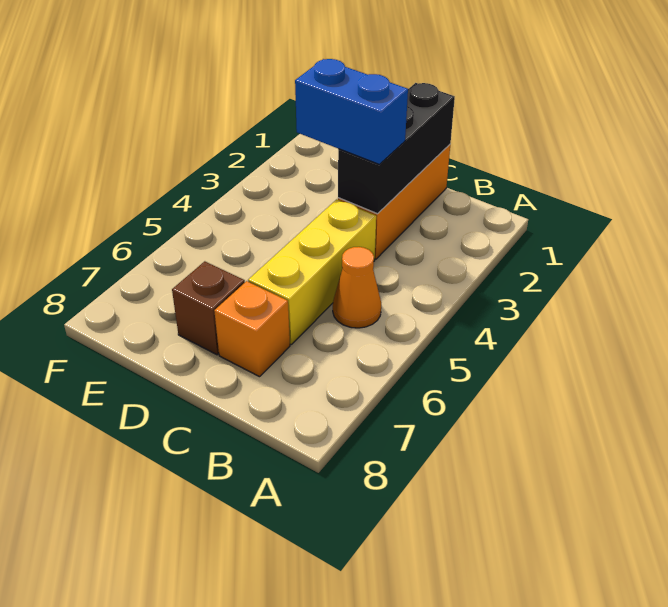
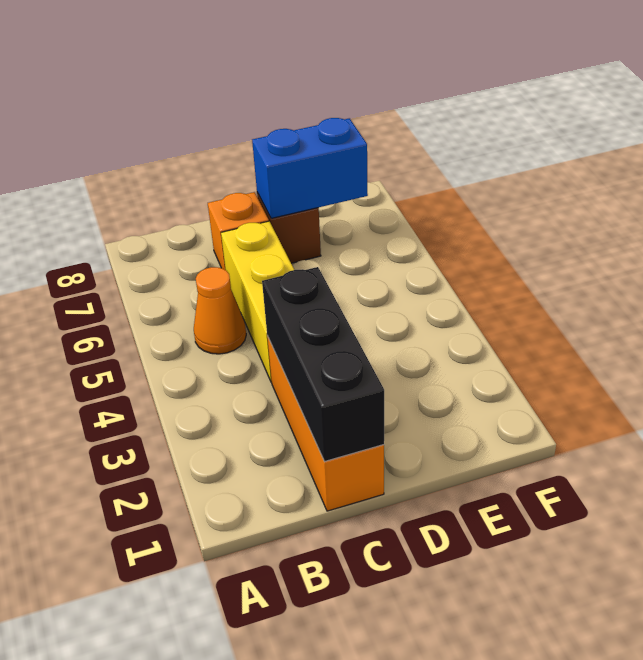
blue 1x2 brick [295,59,408,164] -> blue 1x2 brick moved to [252,118,368,218]

